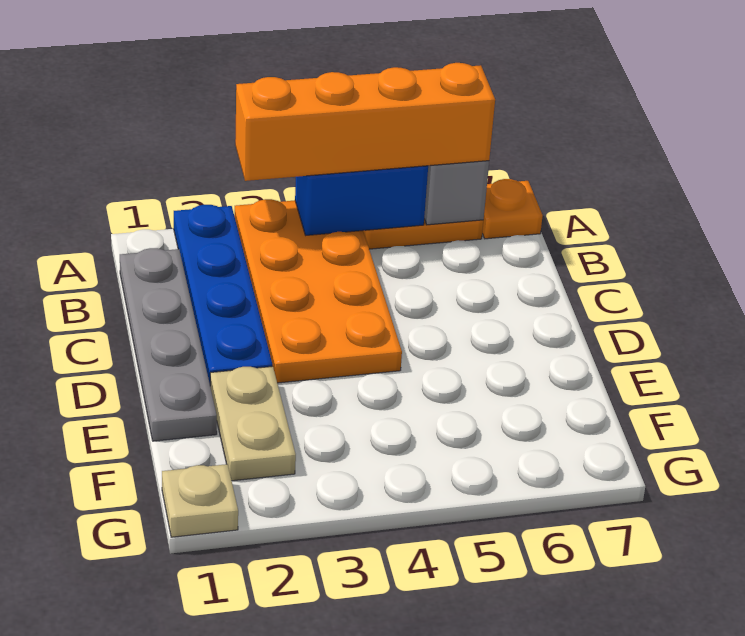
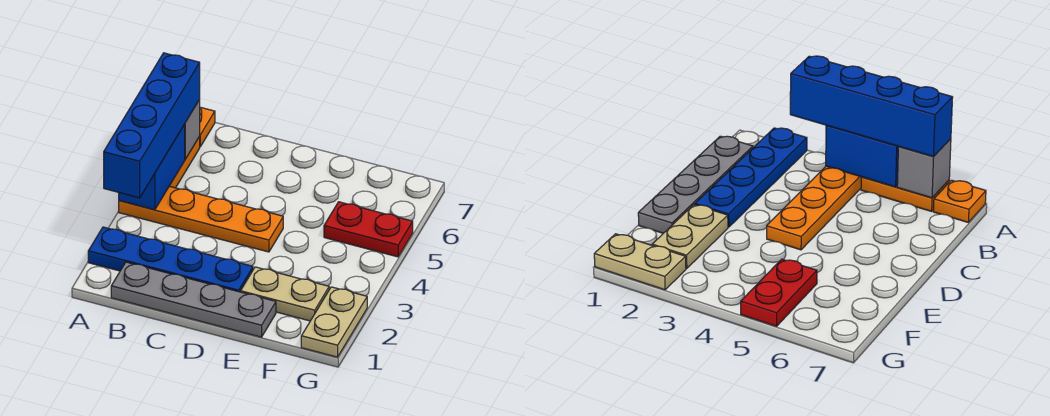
orange 2x4 plate [234,199,402,383] -> orange 1x4 plate [119,186,283,252]
orange 1x4 brick [235,63,495,181] -> blue 1x4 brick [104,53,200,198]
none -> red 1x2 plate [324,202,413,257]
tan 1x1 plate [162,464,238,537] -> tan 1x2 plate [301,287,367,357]

